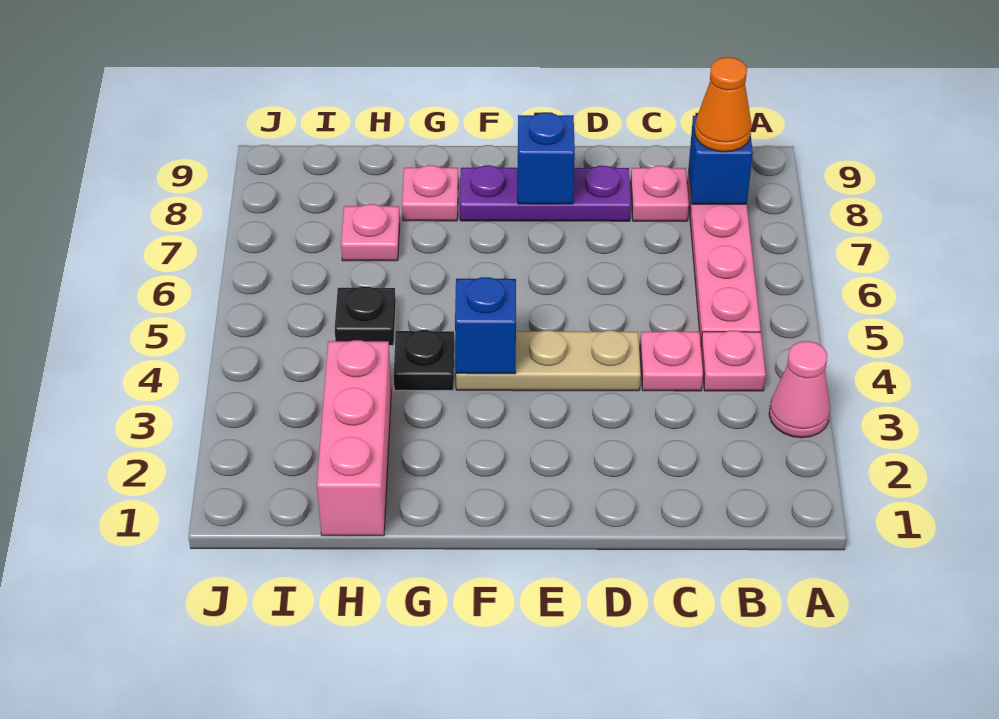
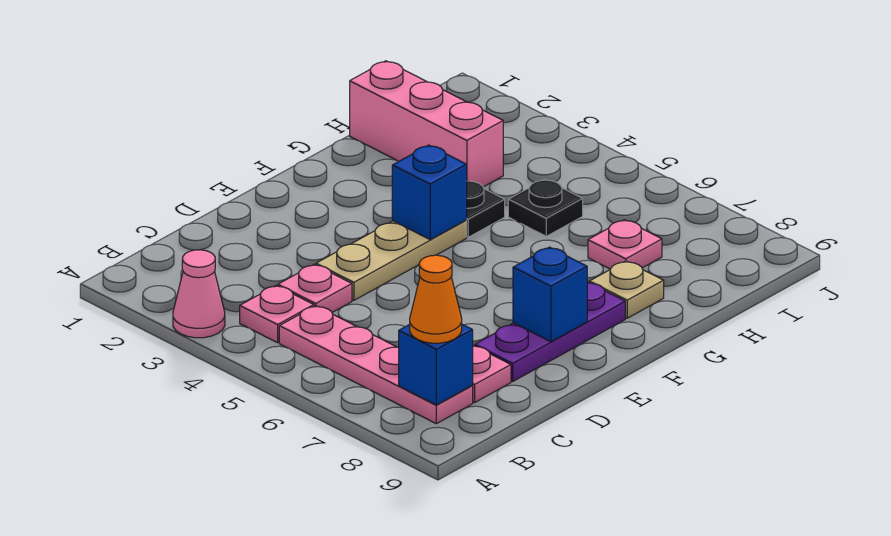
pink 1x1 plate [402,165,458,221] -> tan 1x1 plate [589,261,664,318]

